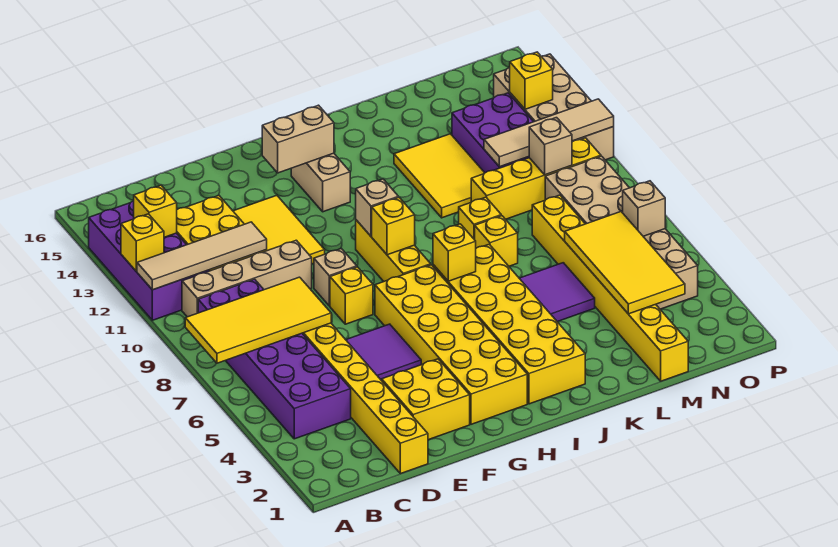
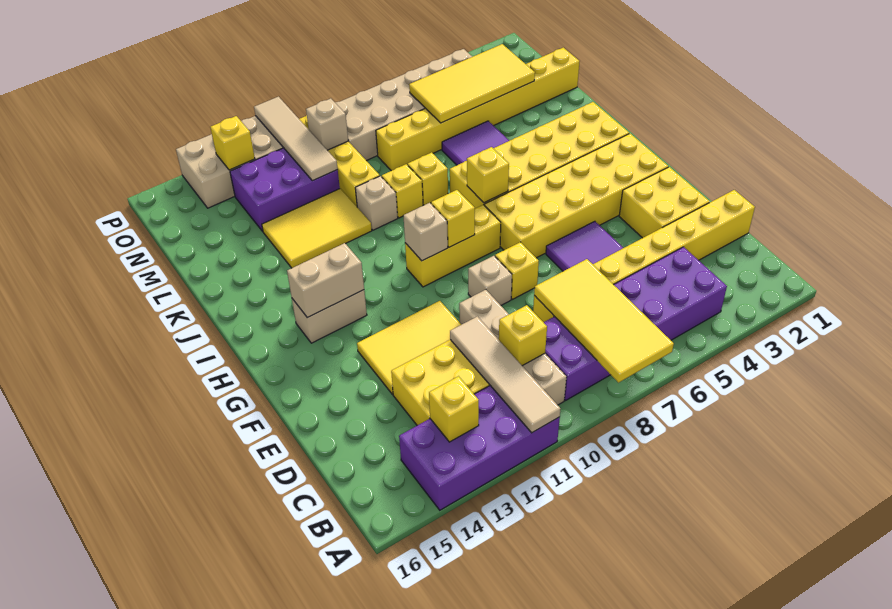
yellow 1x1 brick [121,214,164,271] -> yellow 1x1 brick moved to [499,305,547,366]
tan 1x2 brick [262,105,334,173] -> tan 1x2 brick turned to [287,243,364,318]
tan 1x1 brick [623,181,665,236] -> tan 1x1 brick moved to [355,176,398,230]

